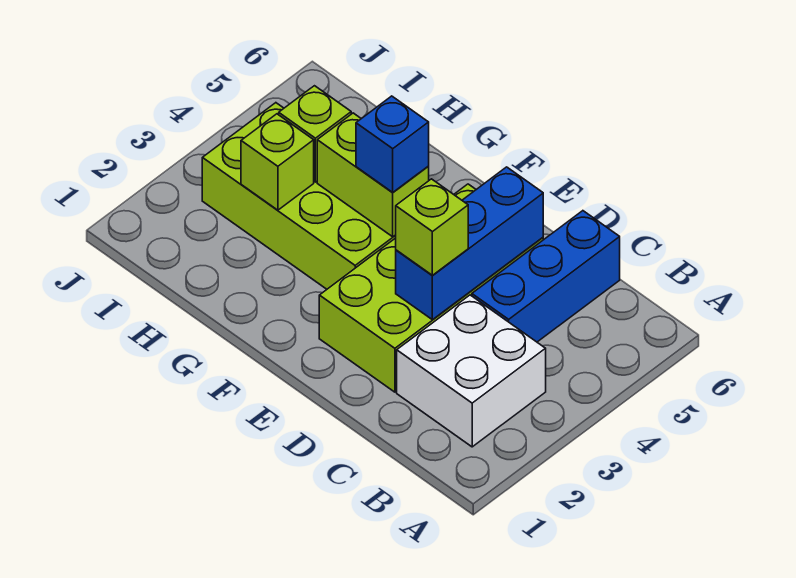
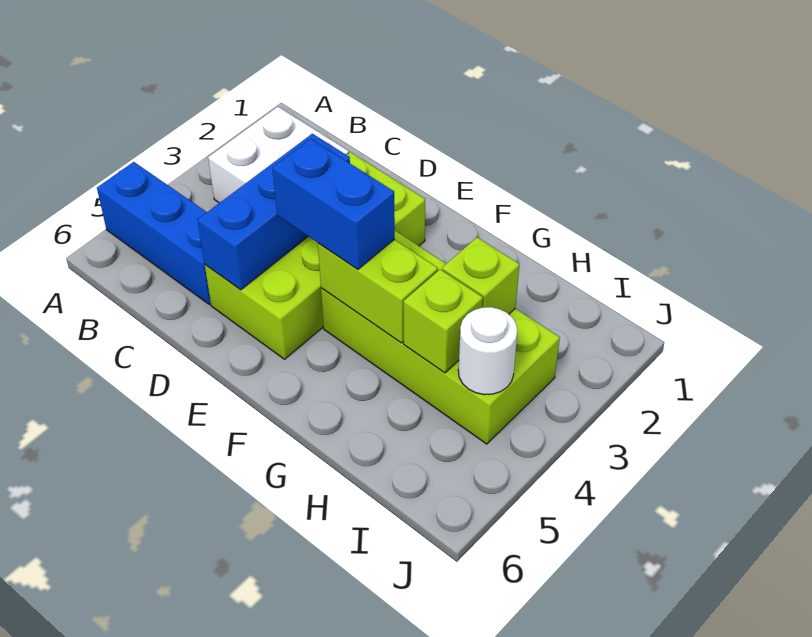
blue 1x3 brick [472,211,620,342] -> blue 1x3 brick turned to [97,162,211,305]
lime 1x1 brick [396,179,468,276] -> none
blue 1x1 brick [356,96,429,192] -> blue 1x2 brick [272,139,395,269]
none -> white 1x1 round brick [458,307,517,395]

